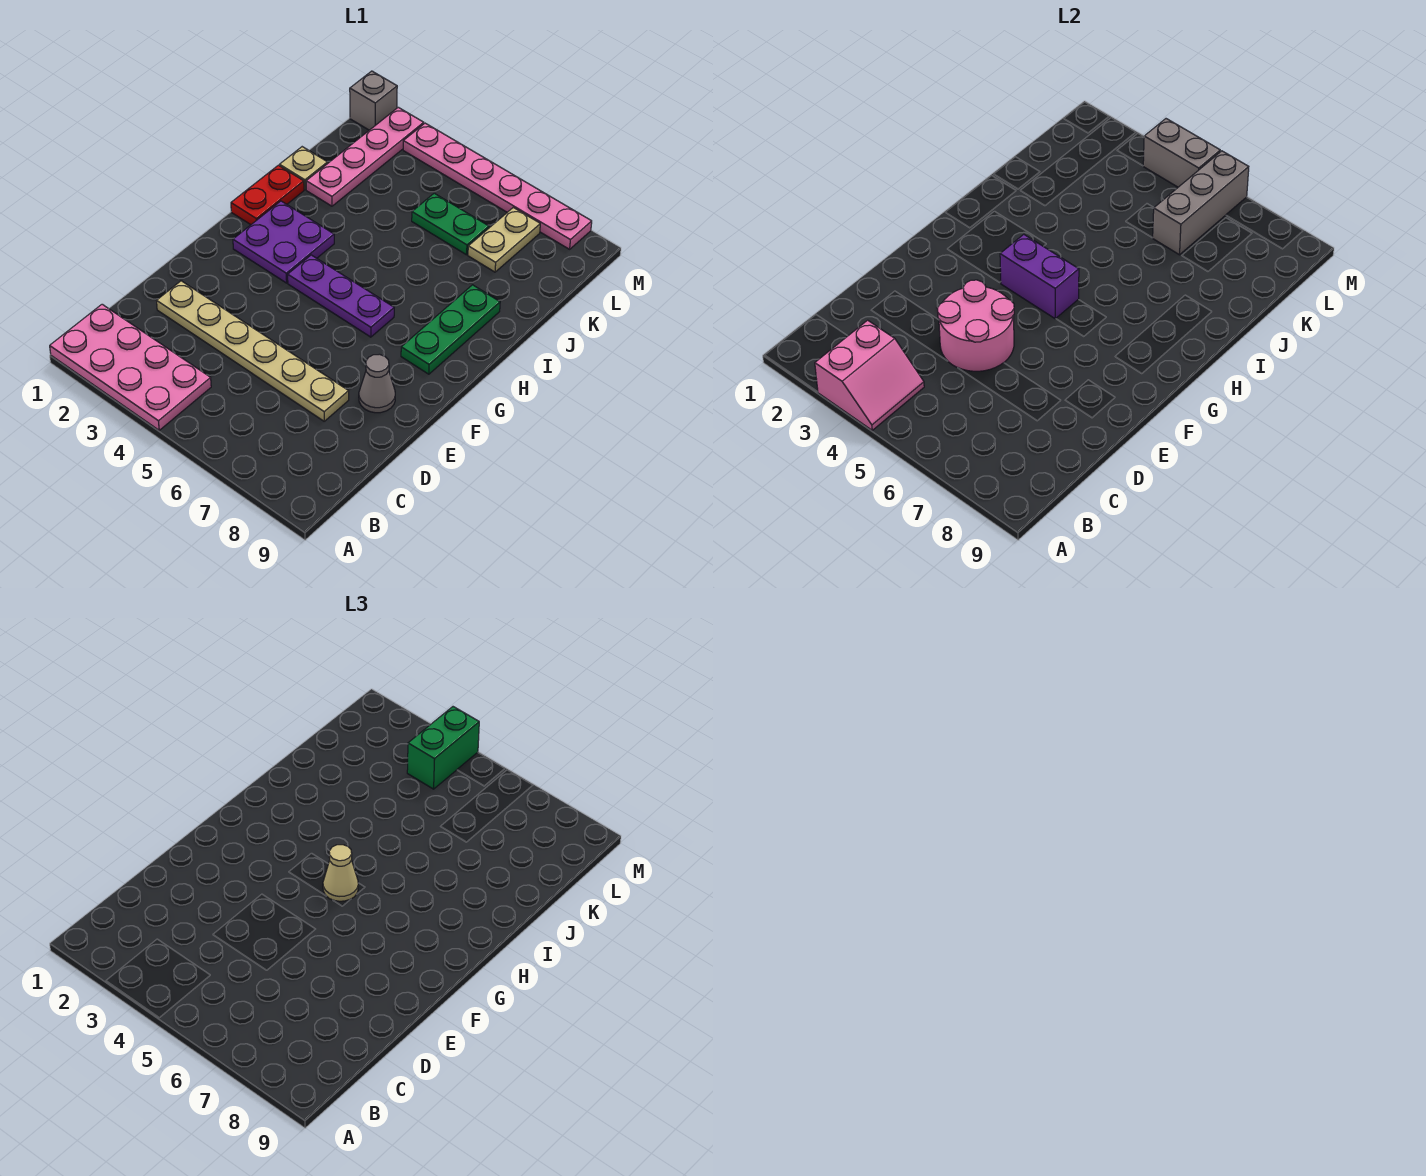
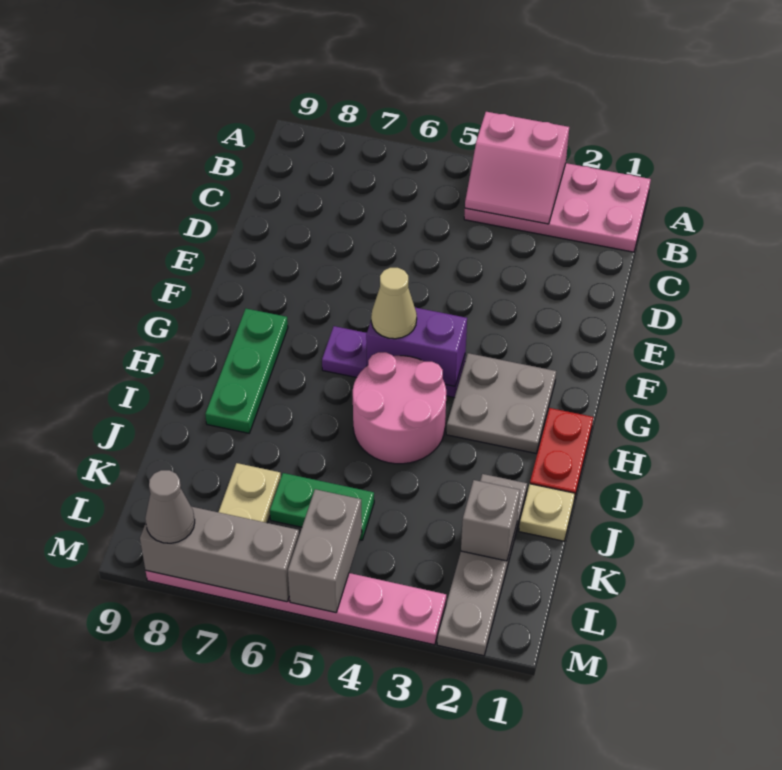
pink 2x2 slope [815,320,924,430] -> pink 2x2 slope turned to [465,112,569,224]
tan 1x6 plate [157,281,349,421] -> none
pink 2x2 round brick [937,280,1014,371] -> pink 2x2 round brick moved to [353,352,446,464]
grey 1x1 cone [359,354,395,413] -> grey 1x1 cone moved to [145,470,195,543]
purple 2x2 plate [233,201,334,283] -> grey 2x2 plate [446,353,556,453]
pink 1x4 plate [306,107,424,206] -> grey 1x4 plate [437,474,527,656]
grey 1x3 brick [1153,151,1249,255] -> grey 1x3 brick turned to [140,507,299,602]
green 1x2 brick [407,707,479,789] -> none
grey 1x1 brick [350,71,397,130] -> grey 1x1 brick moved to [461,480,520,561]
grey 1x2 brick [1143,119,1220,187] -> grey 1x2 brick turned to [288,489,362,613]

